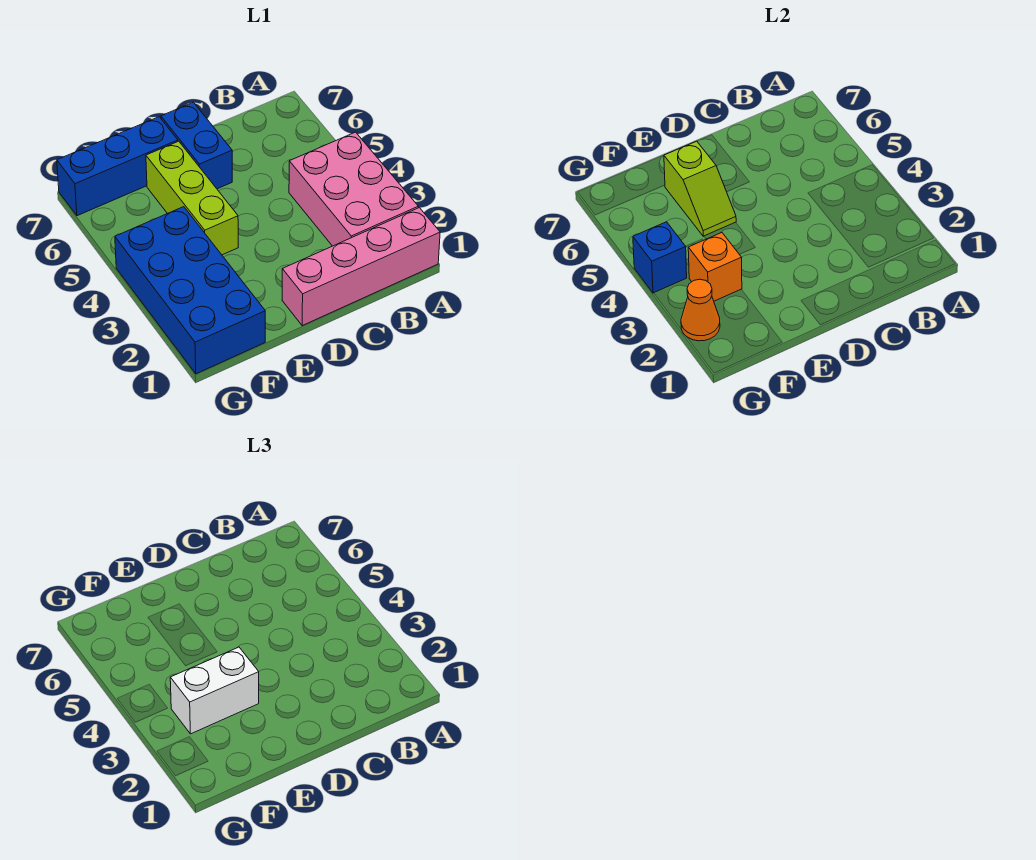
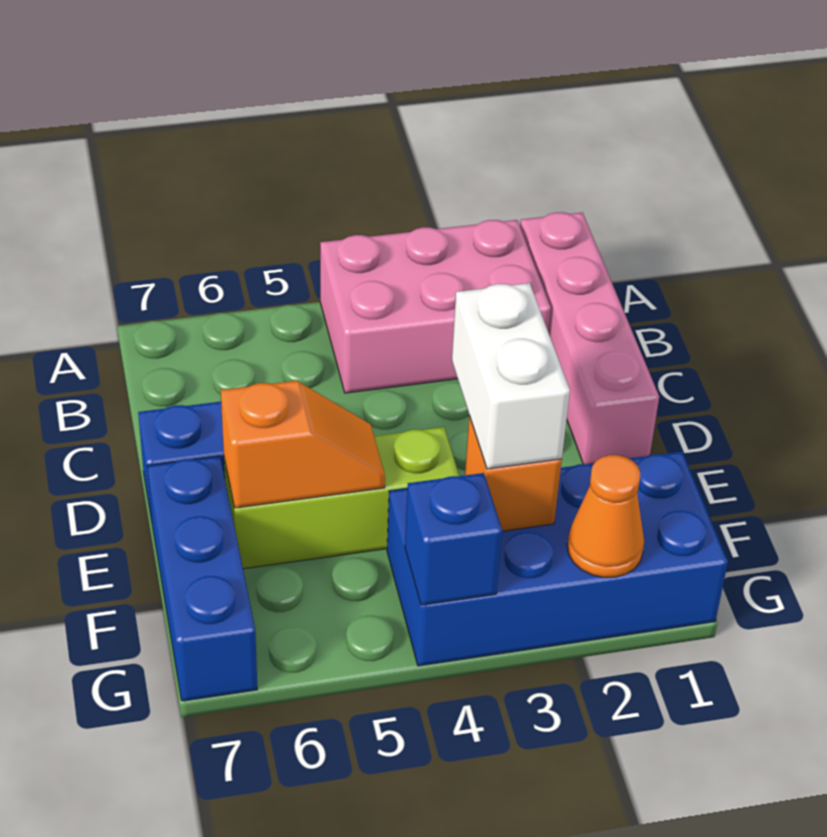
lime 1x2 slope [664,141,736,236] -> orange 1x2 slope [221,381,385,508]

